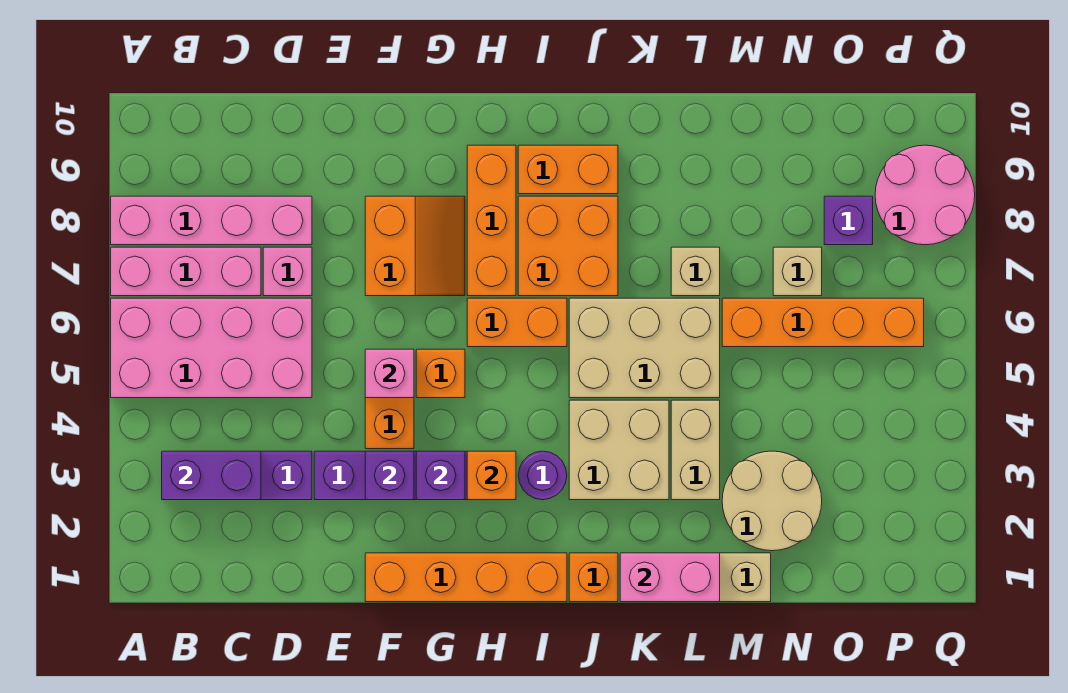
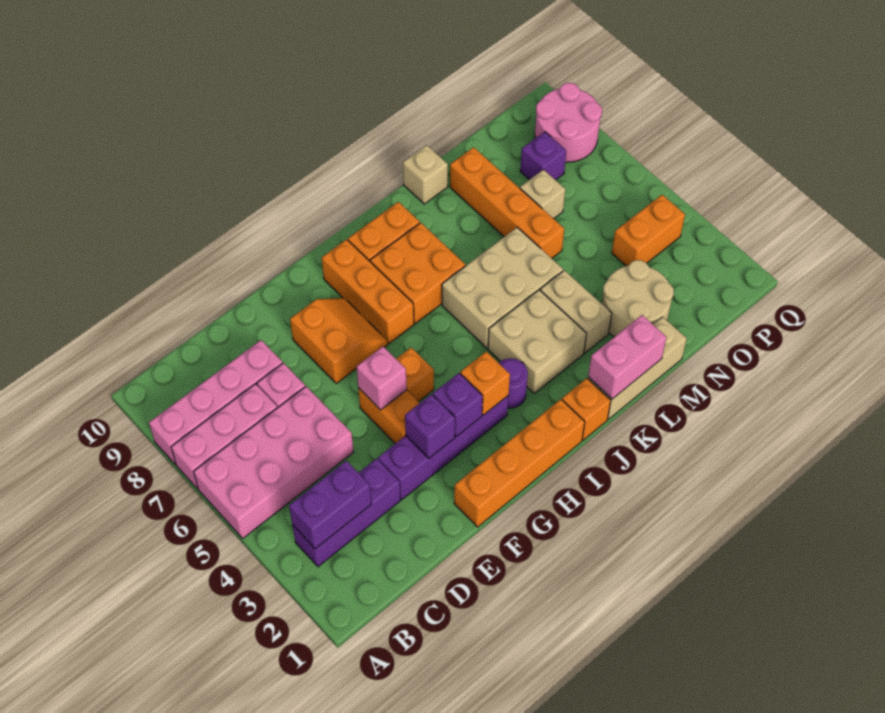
orange 1x2 brick [467,298,567,347] -> orange 1x2 brick moved to [612,195,685,266]
tan 1x1 brick [671,247,720,296] -> tan 1x1 brick moved to [403,145,448,204]
orange 1x4 brick [722,298,924,347] -> orange 1x4 brick turned to [450,147,564,258]

